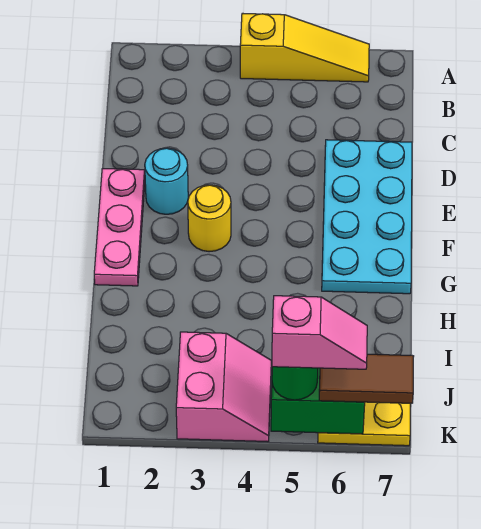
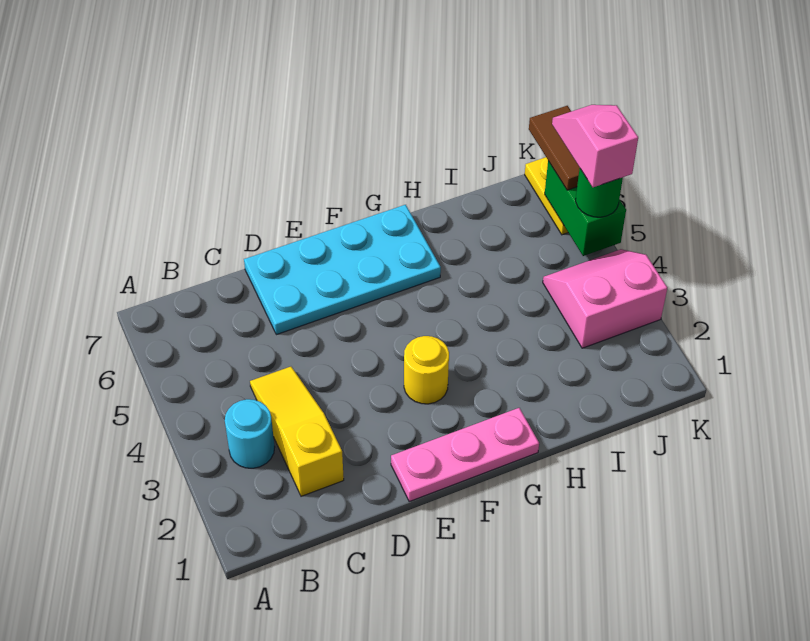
yellow 1x3 slope [240,13,369,82] -> yellow 1x3 slope moved to [250,367,344,496]
cyan 1x1 round brick [145,148,188,214] -> cyan 1x1 round brick moved to [225,399,275,468]

